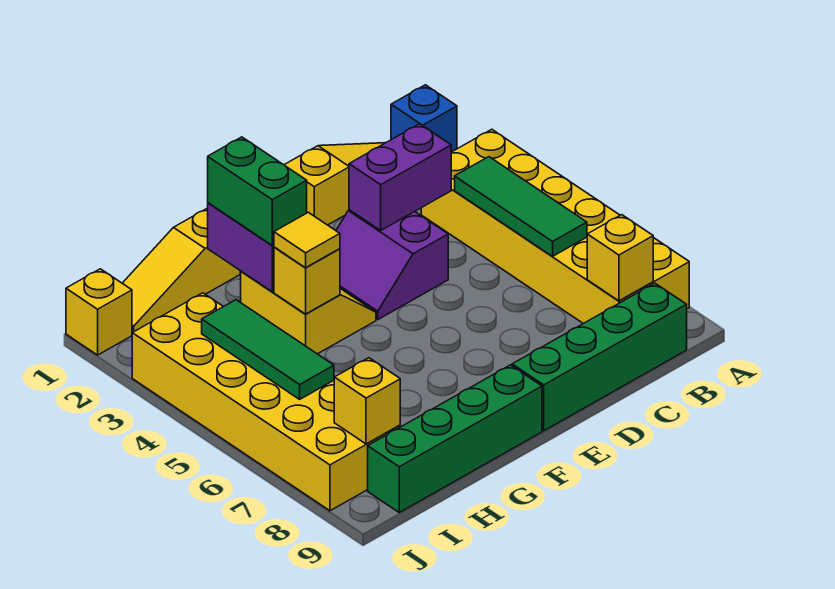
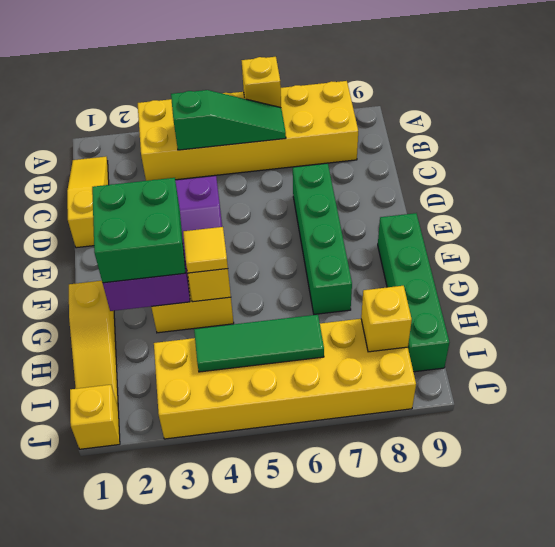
blue 1x1 brick [391,85,457,152] -> none
green 1x3 tile [455,157,587,256] -> green 1x3 slope [171,90,286,150]
yellow 1x1 brick [587,215,653,301] -> yellow 1x1 brick moved to [242,57,281,108]
green 1x4 brick [512,283,687,431] -> green 1x4 brick moved to [293,164,352,314]
purple 1x2 brick [349,124,451,230] -> none
green 1x2 brick [208,137,307,245] -> green 2x2 brick [92,178,186,283]

